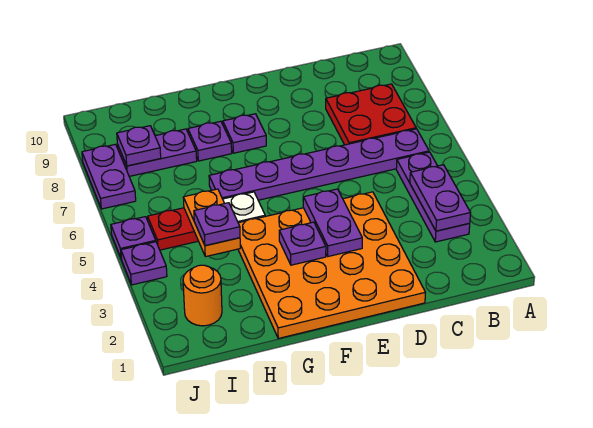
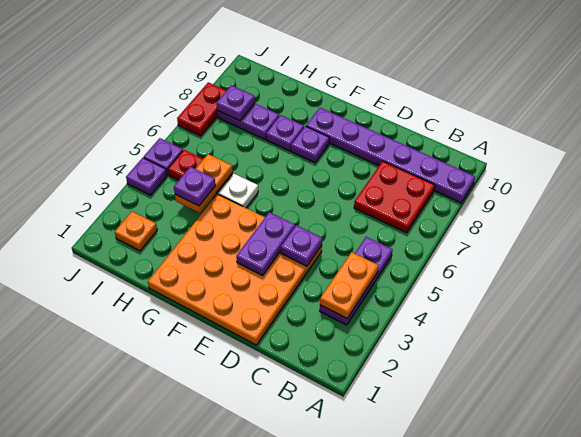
purple 1x2 plate [410,165,471,231] -> orange 1x2 plate [320,252,378,318]
purple 1x6 plate [209,129,429,200] -> purple 1x6 plate moved to [306,108,475,203]
purple 1x1 plate [279,222,326,265] -> purple 1x1 plate moved to [281,225,322,266]
orange 1x1 round brick [183,265,222,326] -> orange 1x1 plate [115,211,157,251]
purple 1x2 plate [82,144,136,209] -> red 1x2 plate [177,82,226,136]

